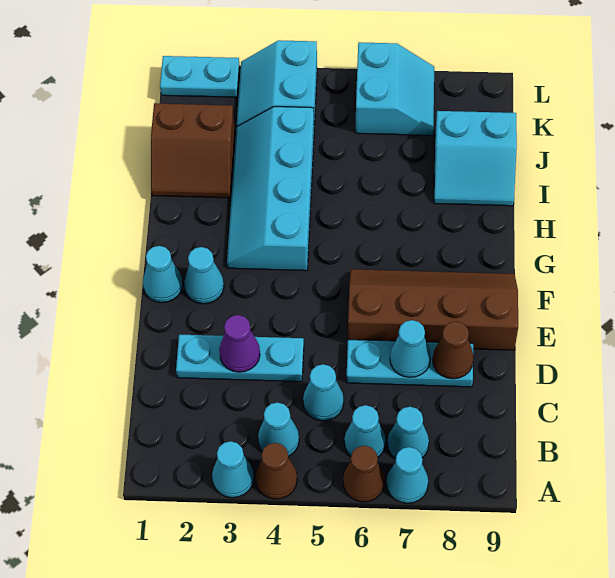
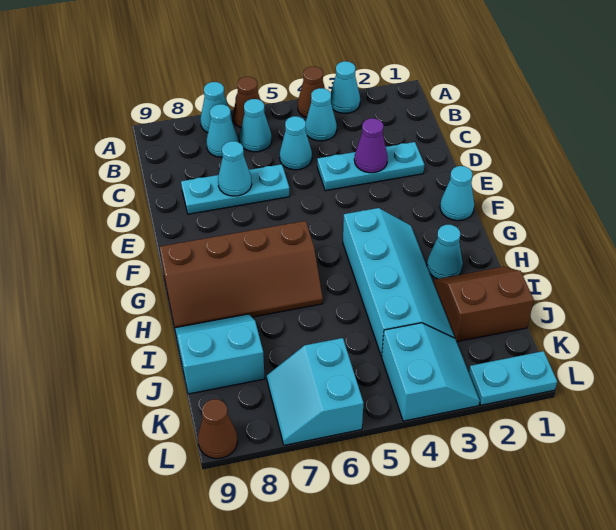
brown 1x1 cone [433,321,474,379] -> brown 1x1 cone moved to [198,399,238,459]
brown 2x4 slope [348,269,518,350] -> brown 2x4 slope moved to [160,221,323,328]
cyan 1x1 cone [184,247,224,304] -> cyan 1x1 cone moved to [427,225,463,279]

